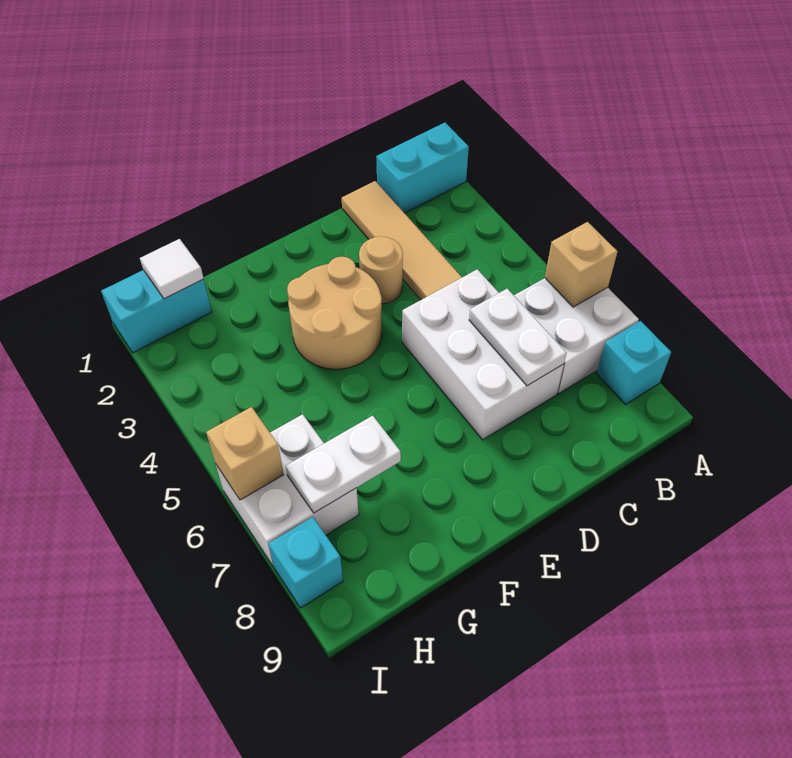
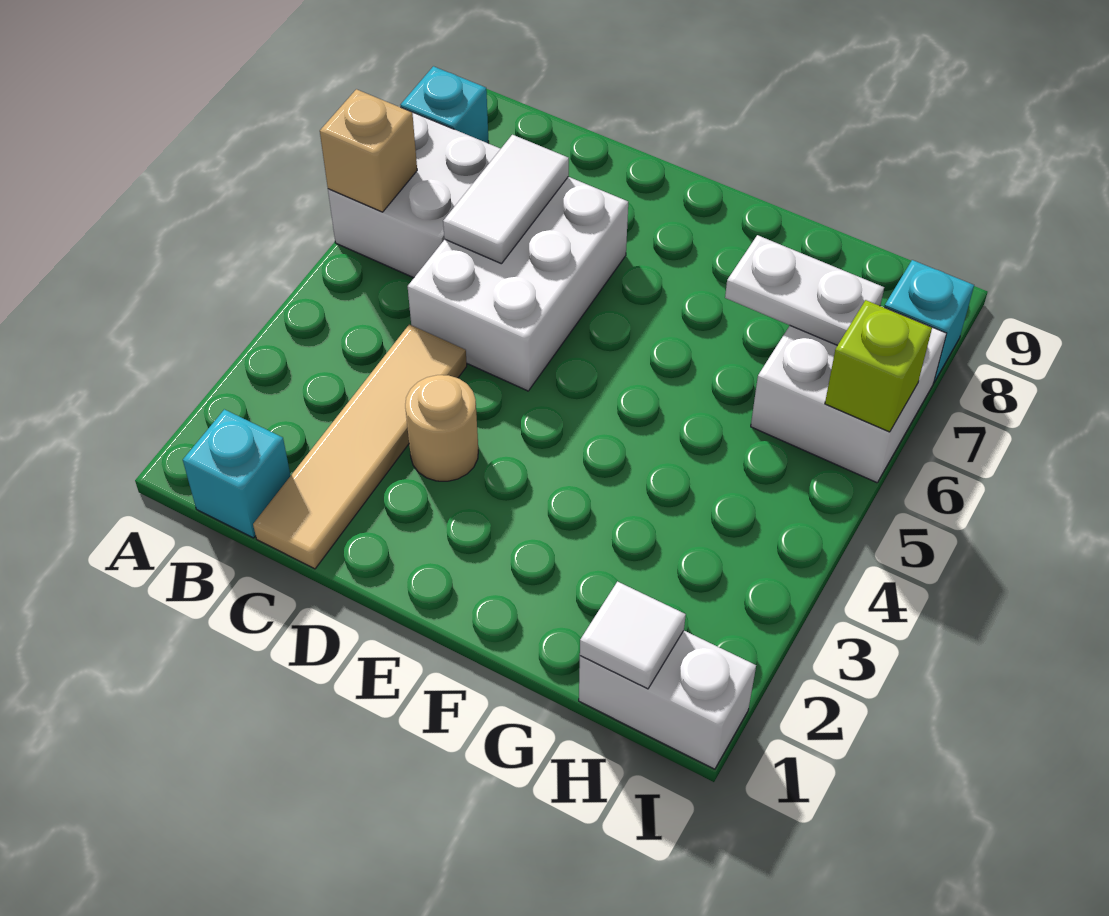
cyan 1x2 brick [376,123,469,213] -> cyan 1x1 brick [183,409,291,538]
white 1x2 plate [469,289,566,386] -> white 1x2 tile [443,135,569,264]
tan 2x2 round brick [287,257,382,369] -> none
cyan 1x2 brick [101,270,212,353] -> white 1x2 brick [579,631,756,769]
tan 1x1 brick [206,407,284,500] -> lime 1x1 brick [825,300,932,432]

